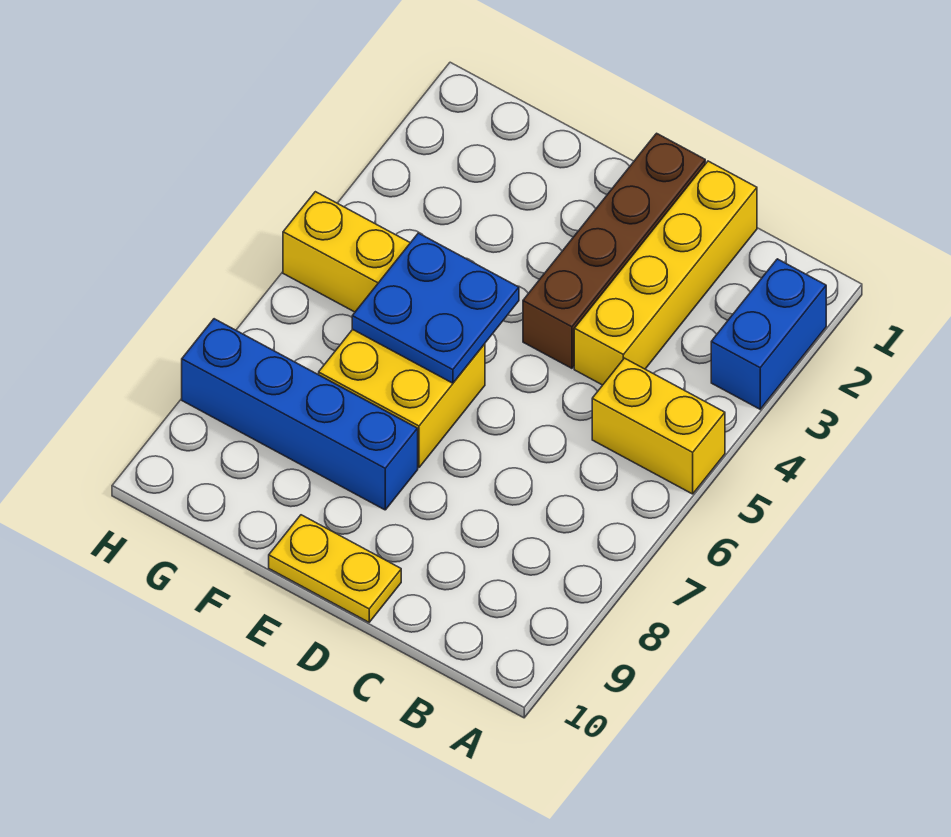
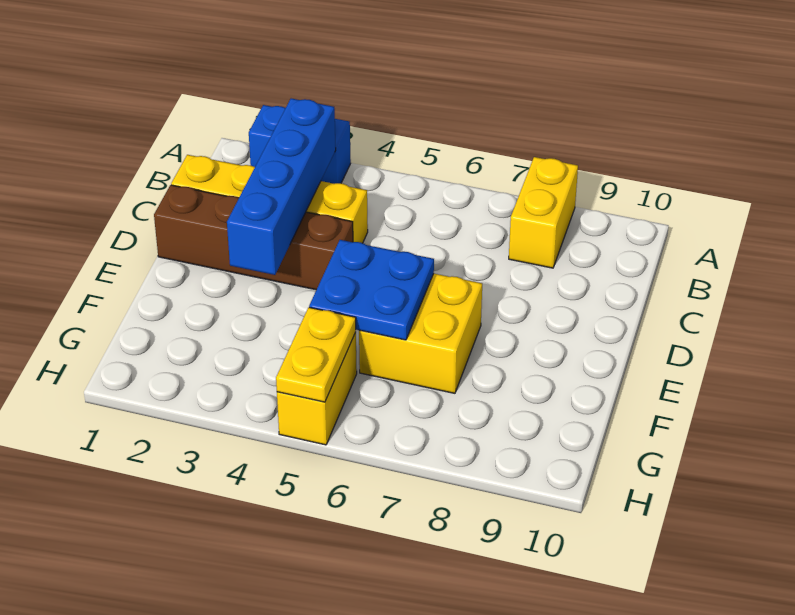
yellow 1x2 brick [592,358,725,494] -> yellow 1x2 brick moved to [509,157,578,268]
yellow 1x2 plate [269,515,401,622] -> yellow 1x2 plate moved to [276,307,356,402]
blue 1x4 brick [182,319,418,510] -> blue 1x4 brick moved to [227,99,336,275]

